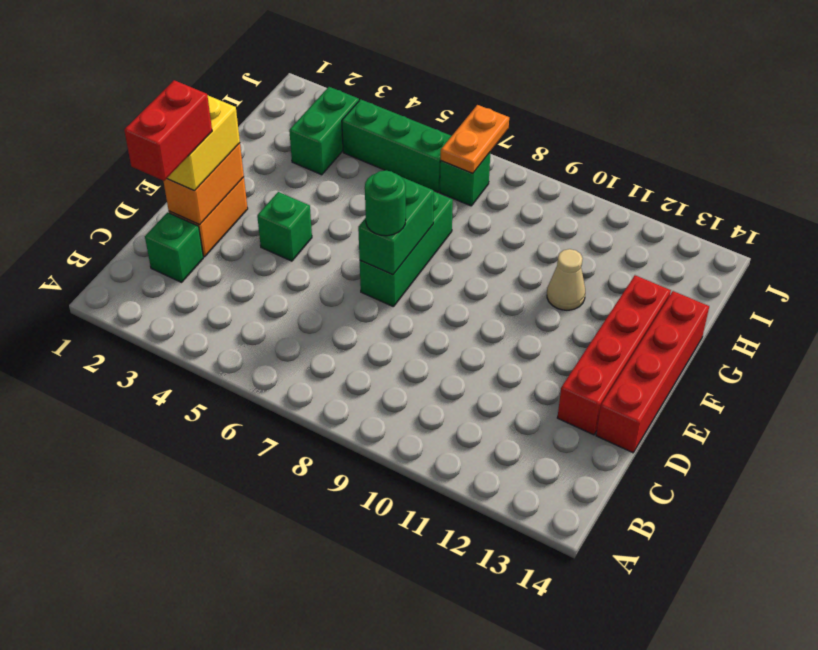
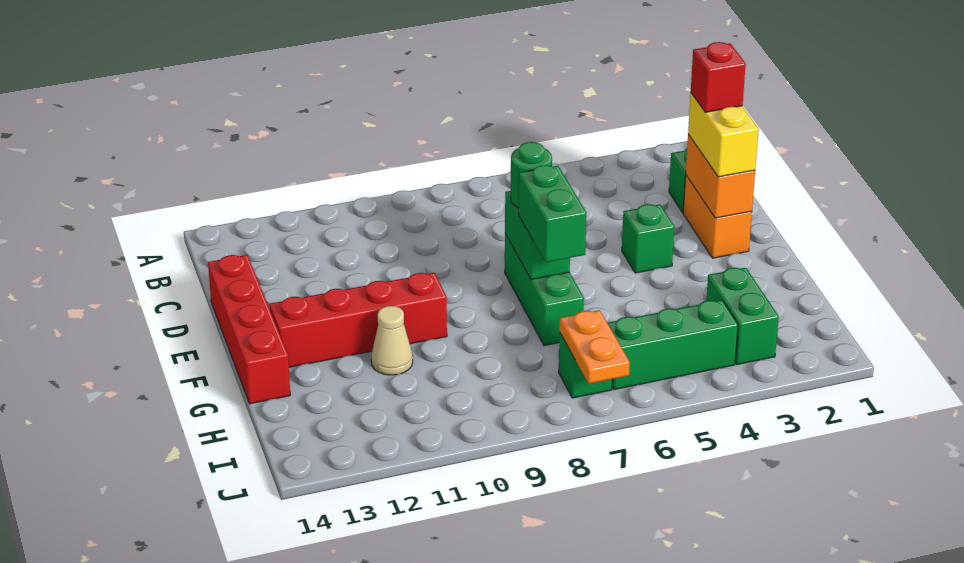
red 1x2 brick [124,80,212,181] -> red 1x1 brick [691,42,746,112]
red 1x4 brick [557,275,671,435] -> red 1x4 brick turned to [270,273,447,367]
none -> green 1x2 brick [519,165,587,262]

